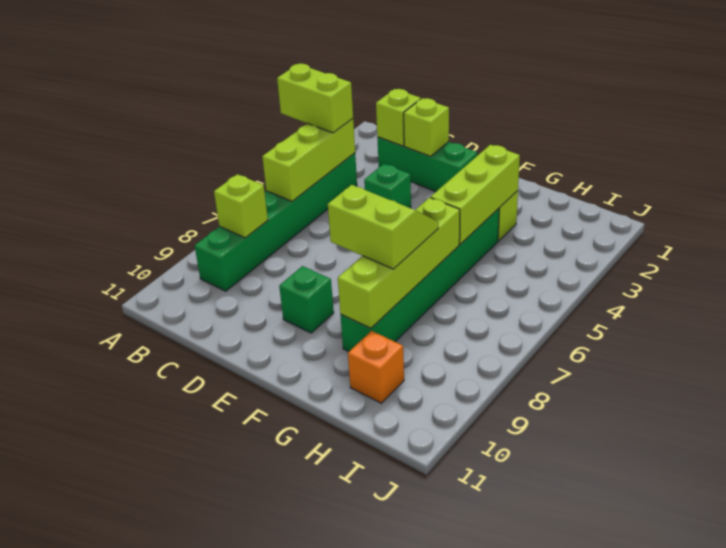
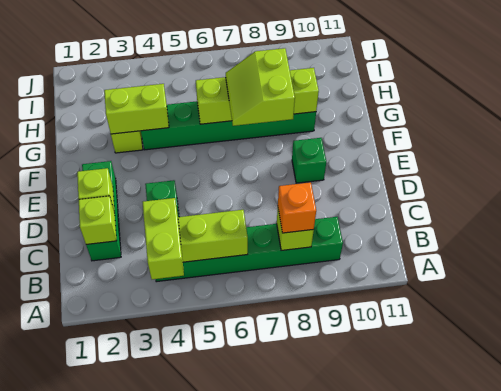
lime 1x3 brick [431,145,520,244] -> lime 1x2 brick [104,84,169,134]
orange 1x1 brick [348,331,404,403] -> orange 1x1 brick moved to [278,182,316,233]

